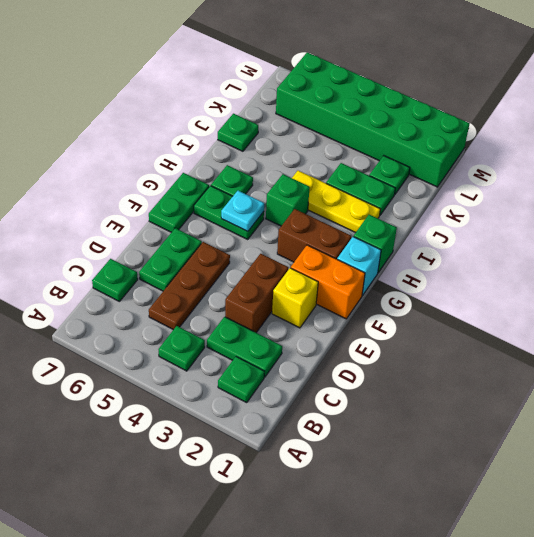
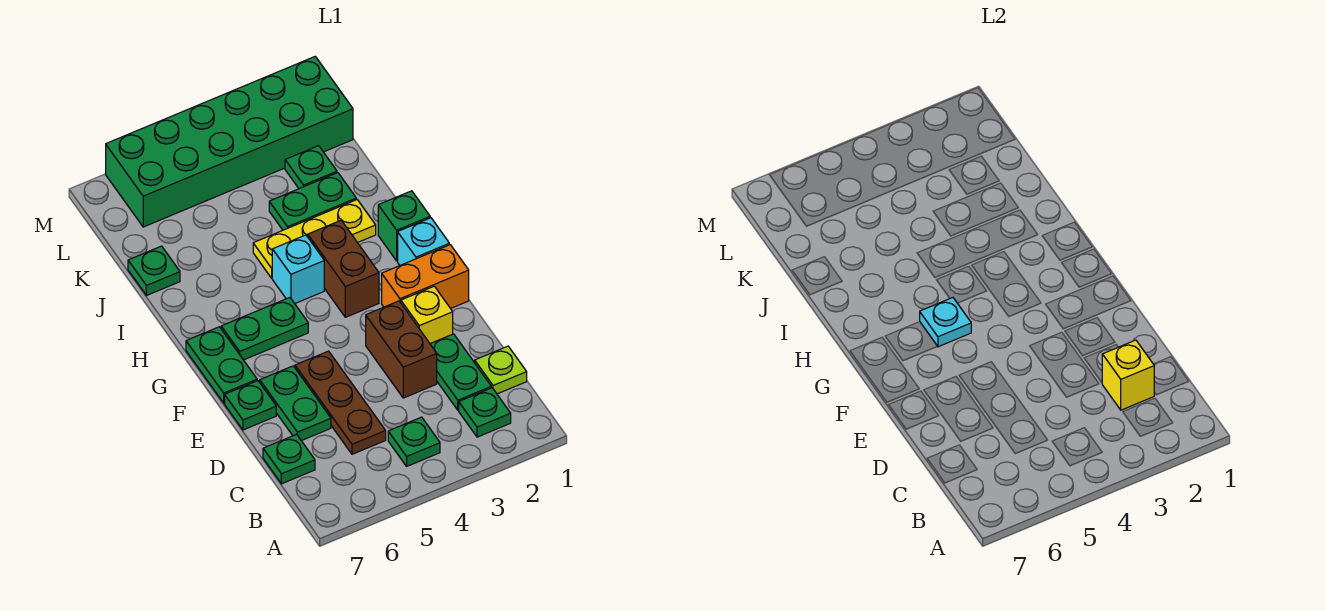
none -> lime 1x1 plate [475,346,527,394]
green 1x2 plate [207,317,282,377] -> green 1x2 plate turned to [430,334,491,410]
none -> yellow 1x1 brick [1102,340,1154,410]
brown 1x2 brick [277,209,351,262] -> brown 1x2 brick turned to [308,220,379,317]
green 1x1 brick [266,174,310,226] -> cyan 1x1 brick [272,235,324,303]
green 1x1 plate [211,165,253,196] -> green 1x1 plate moved to [225,381,276,430]

